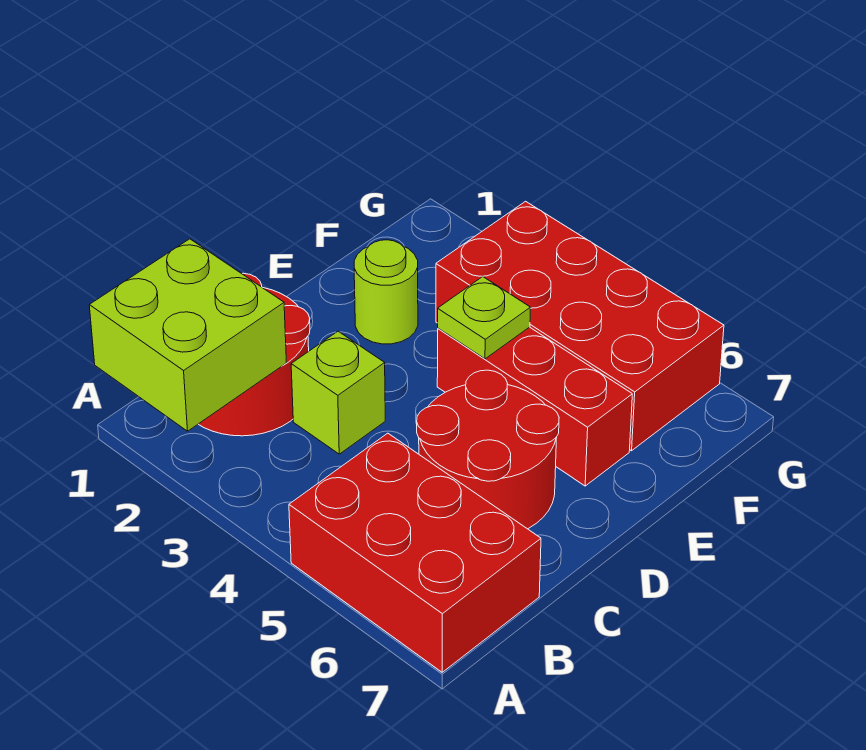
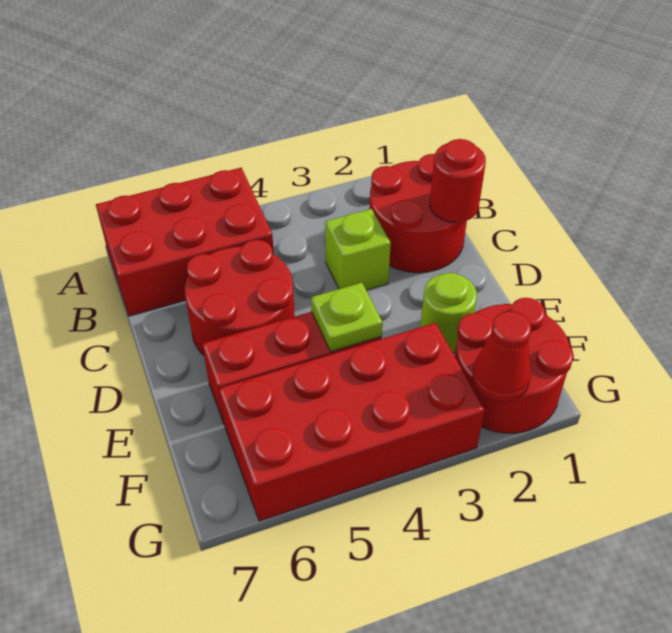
lime 2x2 brick [89,239,286,431] -> none
none -> red 1x1 round brick [430,139,486,223]
none -> red 2x2 round brick [455,298,574,433]
none -> red 1x1 cone [472,311,531,402]

